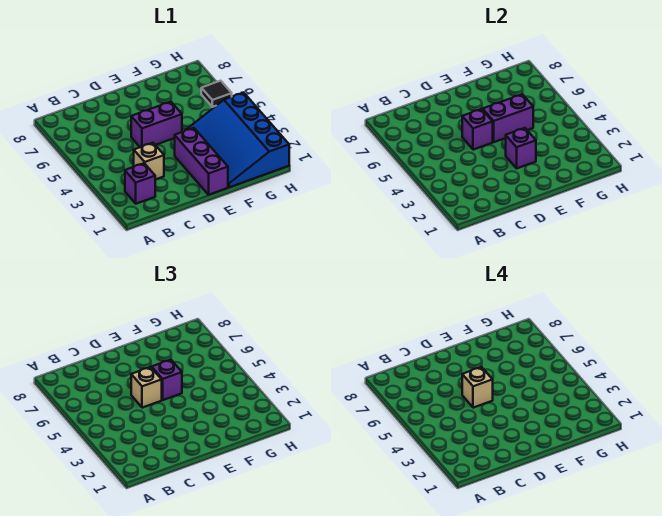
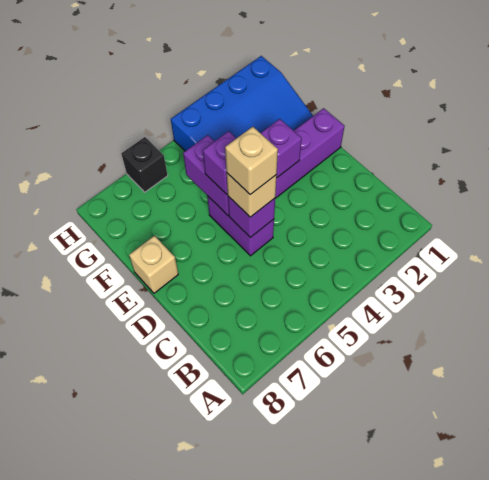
purple 1x1 brick [125,163,155,204] -> none
tan 1x1 brick [134,143,164,180] -> tan 1x1 brick moved to [129,236,178,293]
black 1x1 tile [201,81,232,107] -> black 1x1 brick [121,137,168,192]

